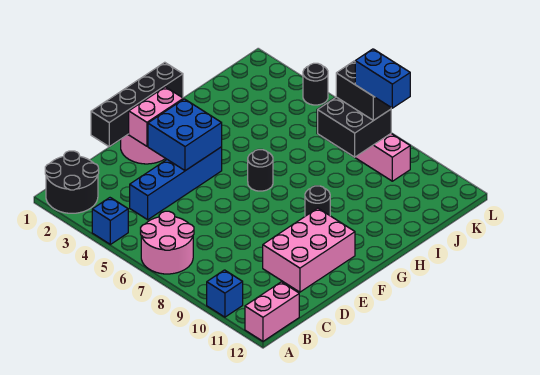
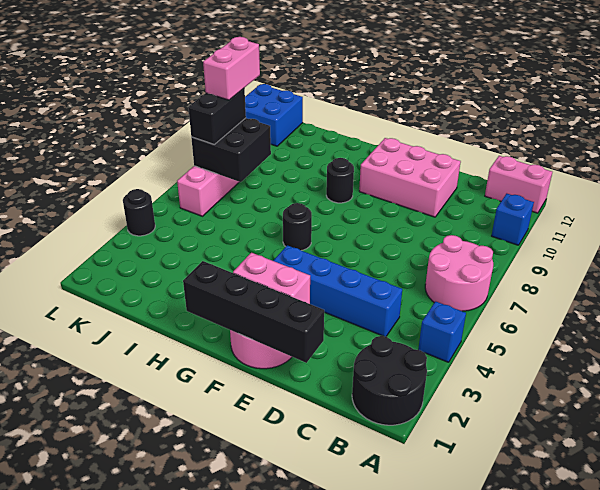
blue 2x2 brick [148,99,222,171] -> blue 2x2 brick moved to [245,84,303,146]
blue 1x2 brick [355,49,410,108] -> pink 1x2 brick [203,37,260,100]

